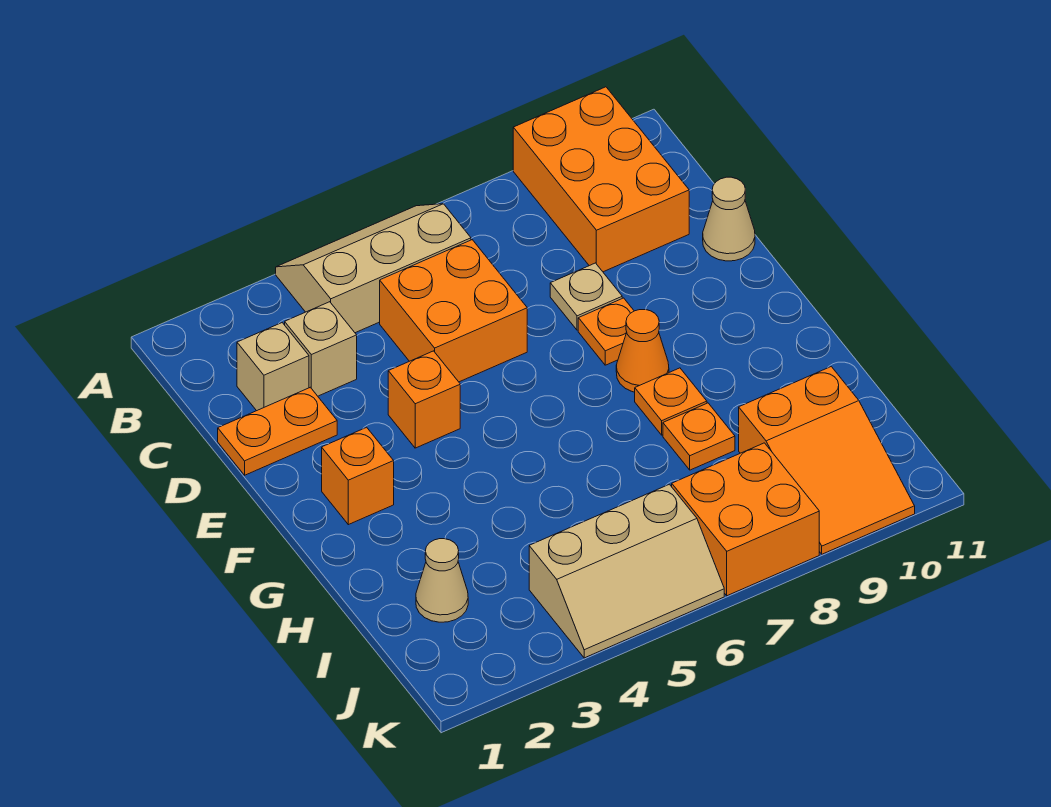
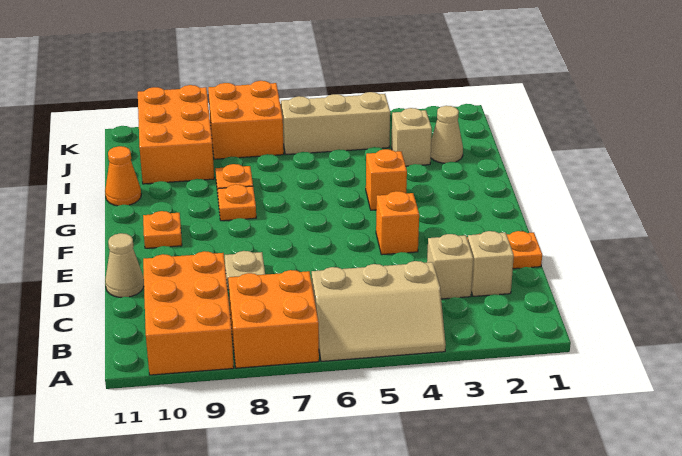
orange 2x2 brick [380,240,527,382] -> orange 2x2 brick moved to [228,270,319,368]
orange 1x1 plate [578,298,634,365] -> orange 1x1 plate moved to [143,211,182,248]
orange 1x1 brick [322,427,394,525] -> orange 1x1 brick moved to [366,149,407,210]
orange 1x1 cone [616,310,669,392] -> orange 1x1 cone moved to [105,146,141,206]
none -> tan 1x1 brick [391,108,432,166]
orange 2x3 slope [739,367,915,554] -> orange 2x3 brick [138,85,214,184]

